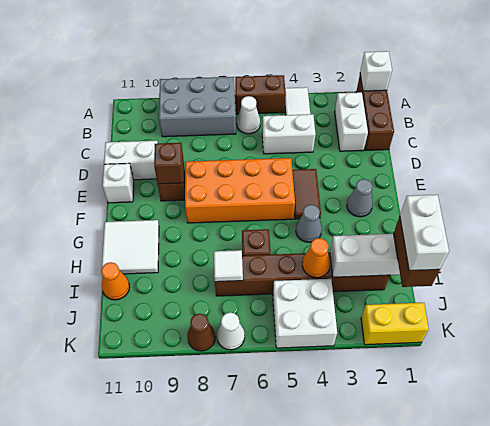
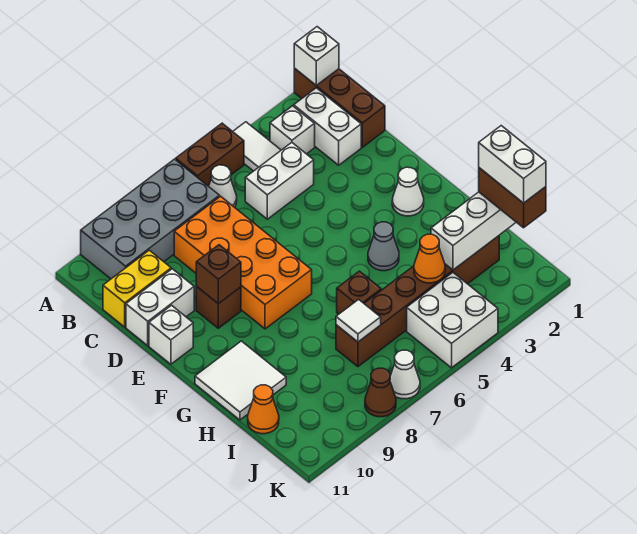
grey 2x3 brick [159,77,236,137] -> grey 2x4 brick [81,159,219,279]
none -> white 1x1 brick [270,106,315,154]
brown 1x2 tile [292,169,321,219] -> none
orange 2x4 brick [185,158,295,223] -> orange 2x4 brick turned to [174,196,312,329]
grey 1x1 cone [347,179,373,217] -> white 1x1 cone [392,167,424,216]
yellow 1x2 brick [361,303,429,345] -> yellow 1x2 brick moved to [103,250,171,327]

